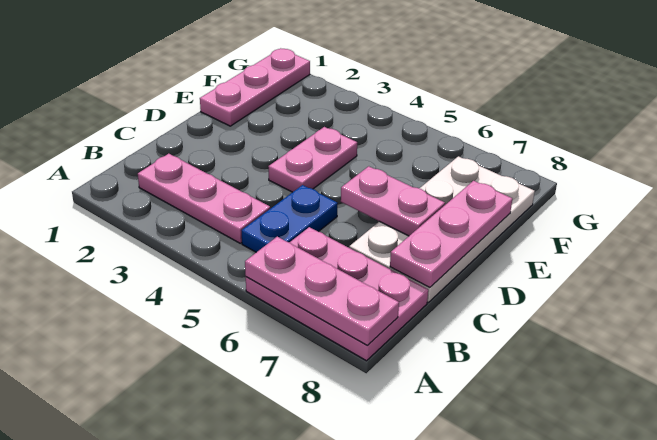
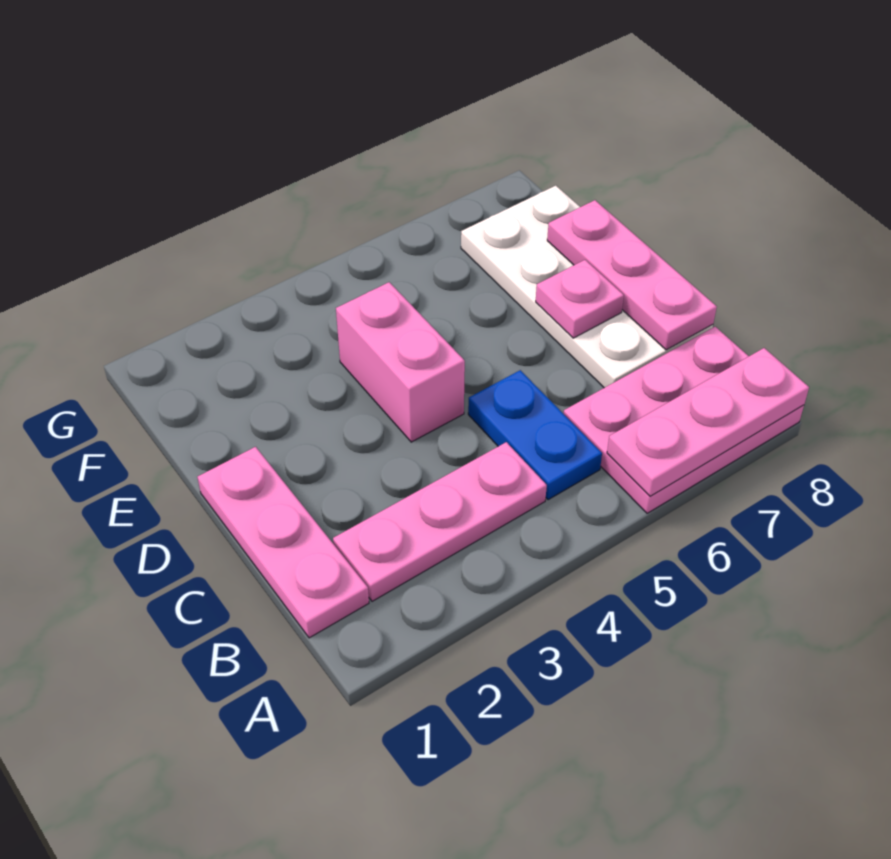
pink 1x2 plate [268,127,357,192] -> pink 1x2 brick [336,282,465,442]
pink 1x2 plate [341,166,445,236] -> pink 1x1 plate [536,260,624,338]
pink 1x3 plate [200,48,310,126] -> pink 1x3 plate moved to [197,447,369,638]

